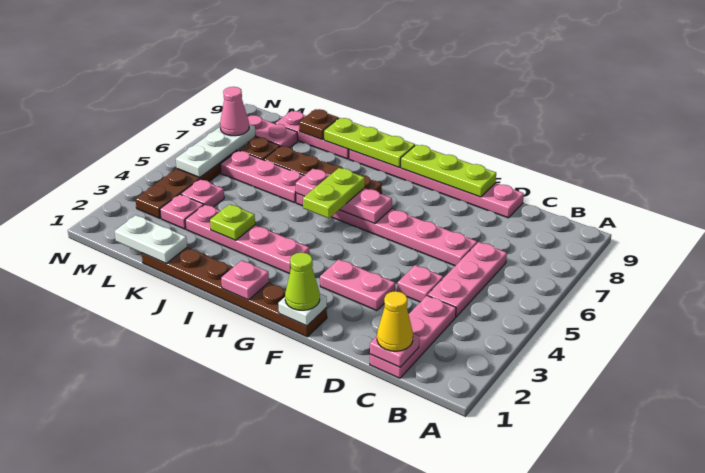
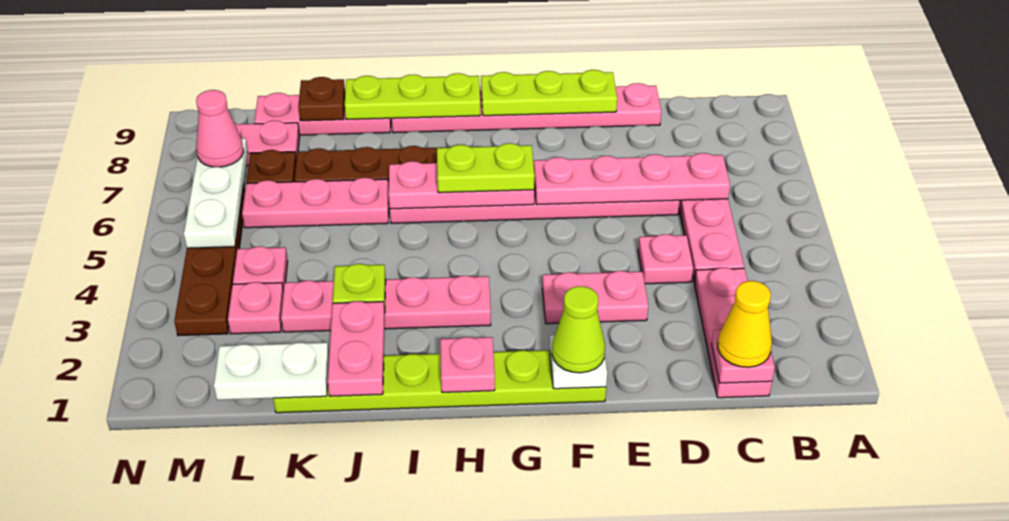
none -> pink 1x4 plate [534,153,730,205]
brown 1x6 plate [142,247,327,337] -> lime 1x6 plate [273,350,606,413]
lime 1x2 plate [303,168,365,218] -> lime 1x2 plate turned to [437,143,535,193]
none -> pink 1x2 plate [328,301,385,396]

